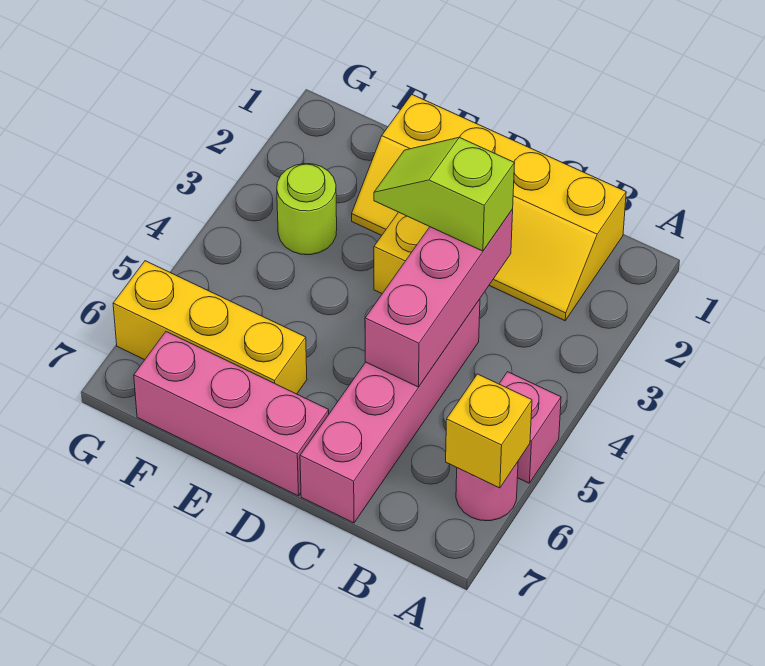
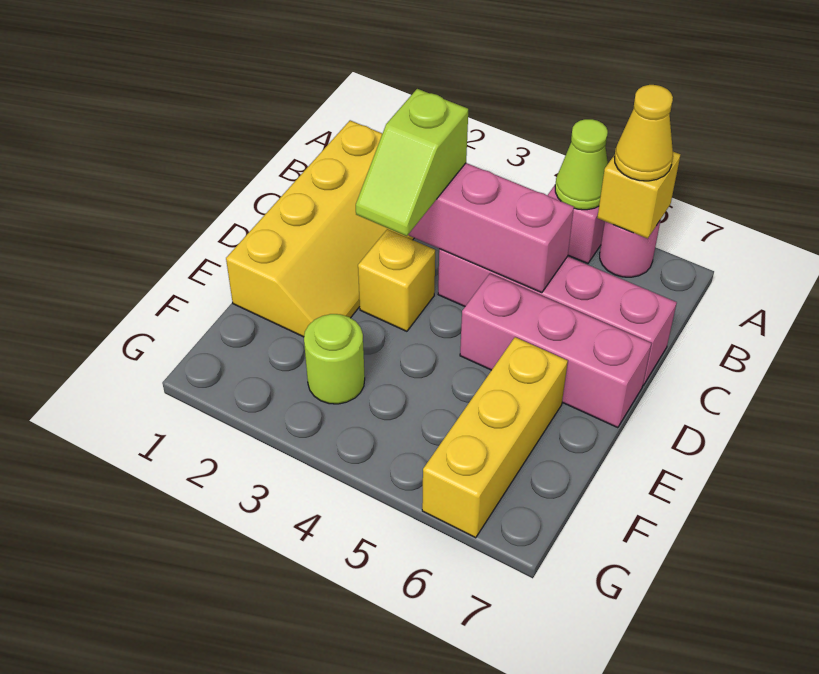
none -> lime 1x1 cone [555,119,608,210]
none -> yellow 1x1 cone [614,85,673,181]
pink 1x3 brick [134,332,329,496] -> pink 1x3 brick turned to [460,274,651,428]

